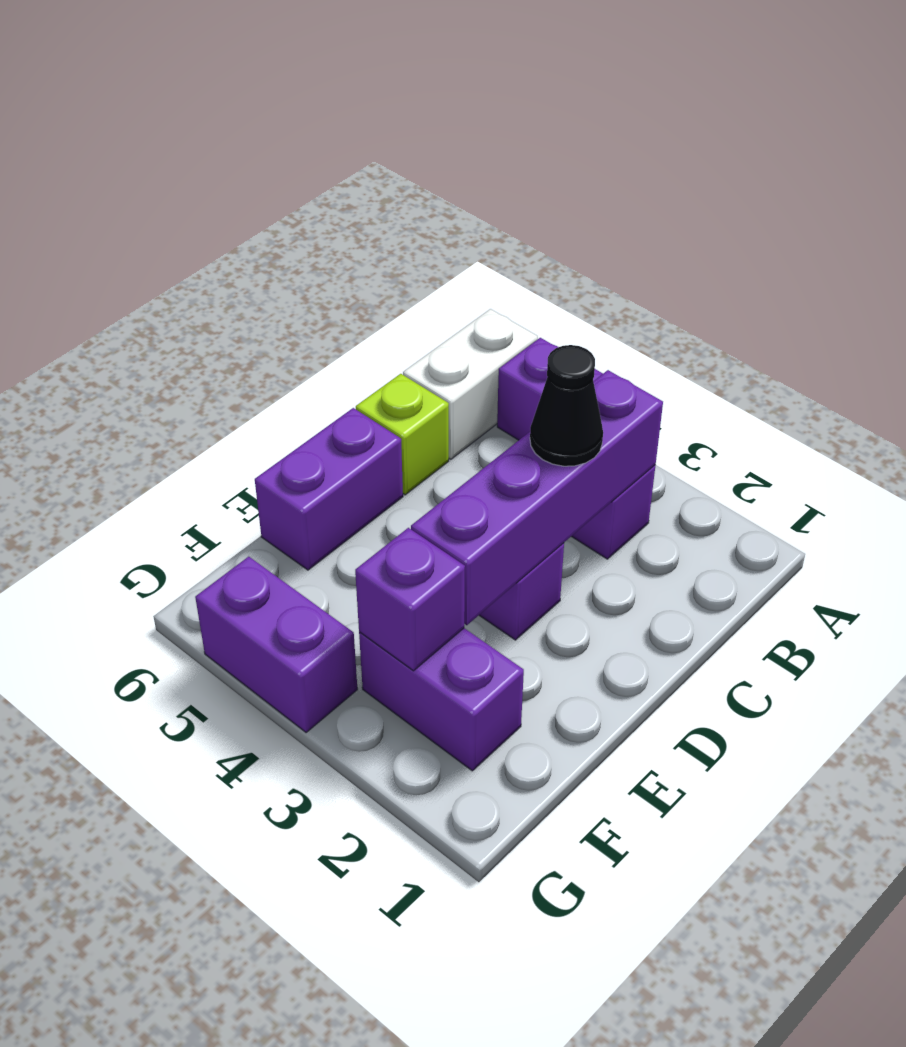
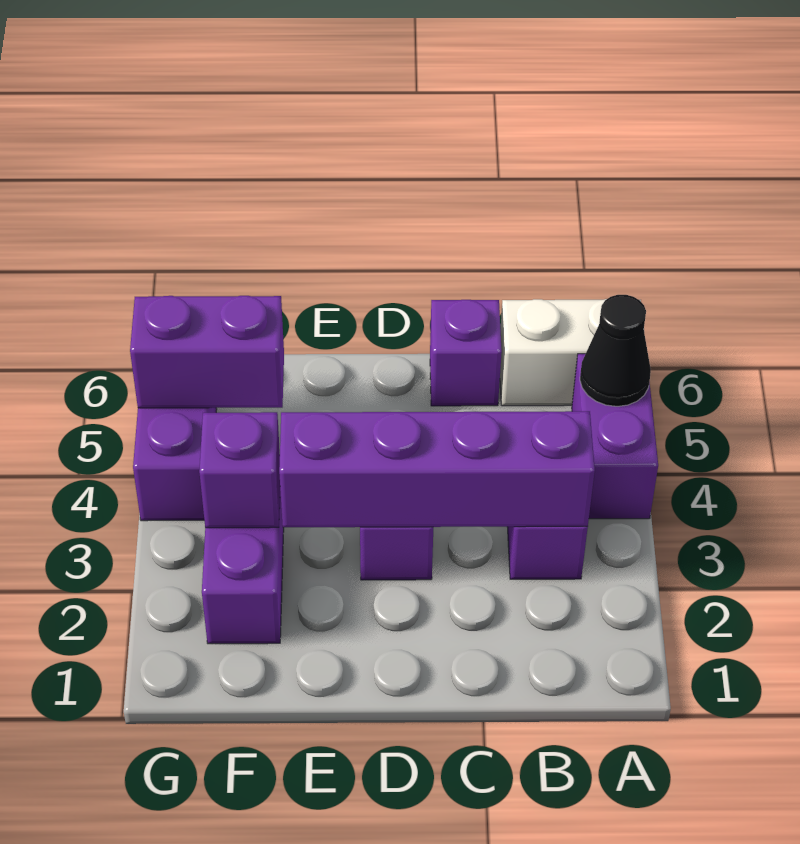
black 1x1 cone [530,345,603,466] -> black 1x1 cone moved to [580,295,651,406]
lime 1x1 brick [356,374,449,495] -> purple 1x1 brick [430,300,502,406]
purple 1x2 brick [255,408,403,570] -> purple 1x2 brick moved to [130,296,284,408]

